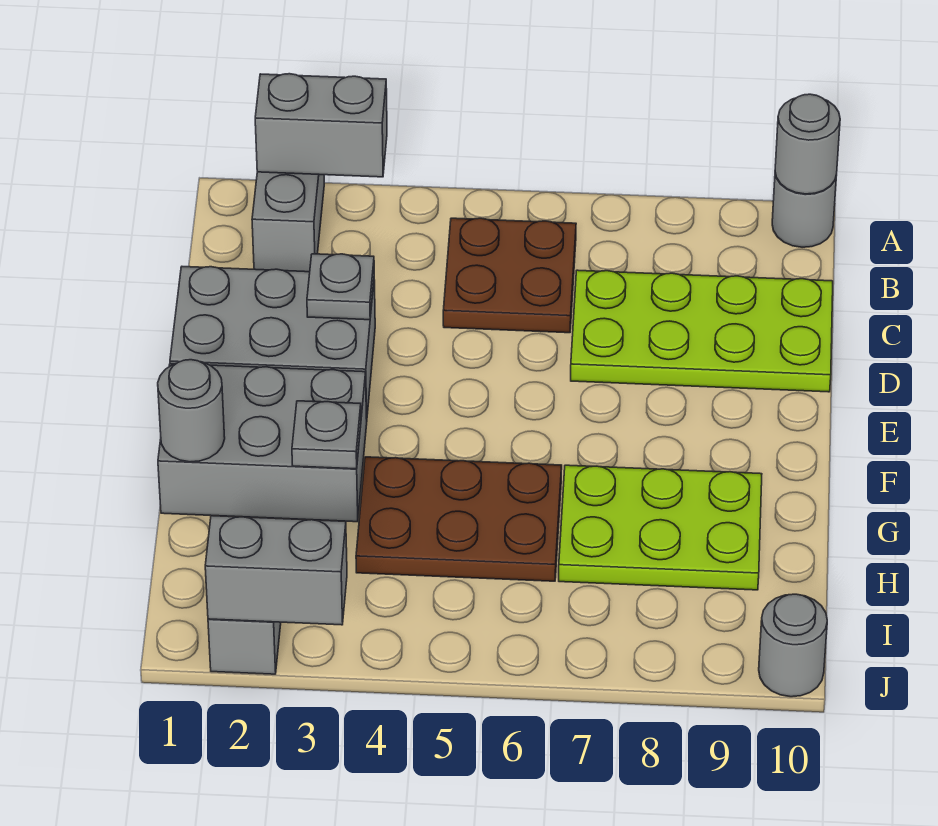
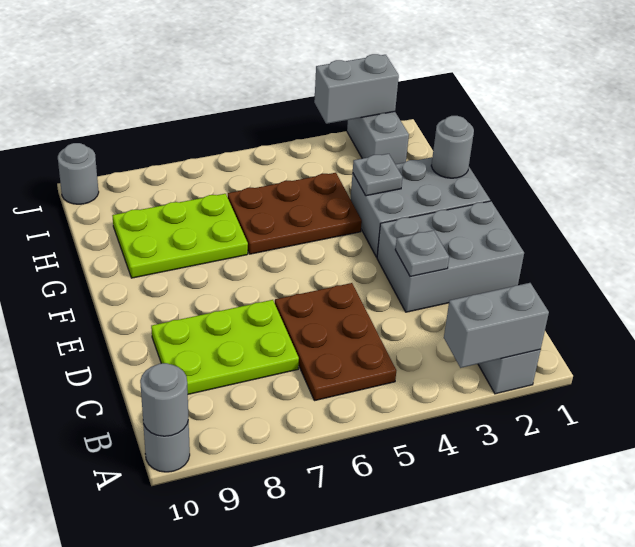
brown 2x2 plate [443,218,576,333] -> brown 2x3 plate [275,283,396,401]
lime 2x4 plate [571,270,833,392] -> lime 2x3 plate [151,300,299,394]

